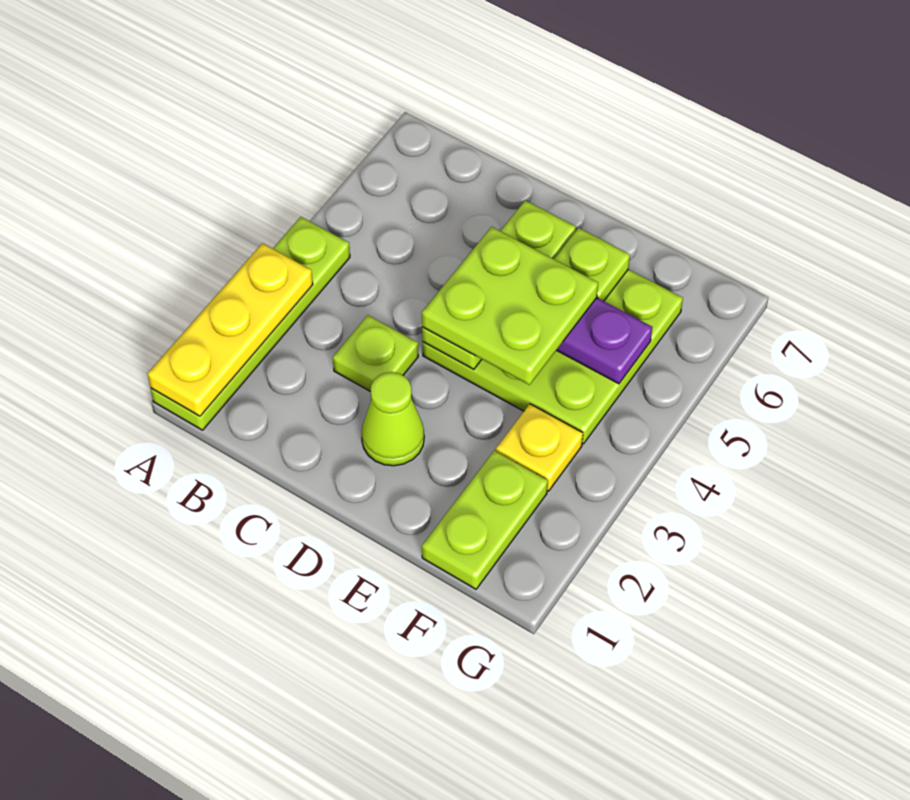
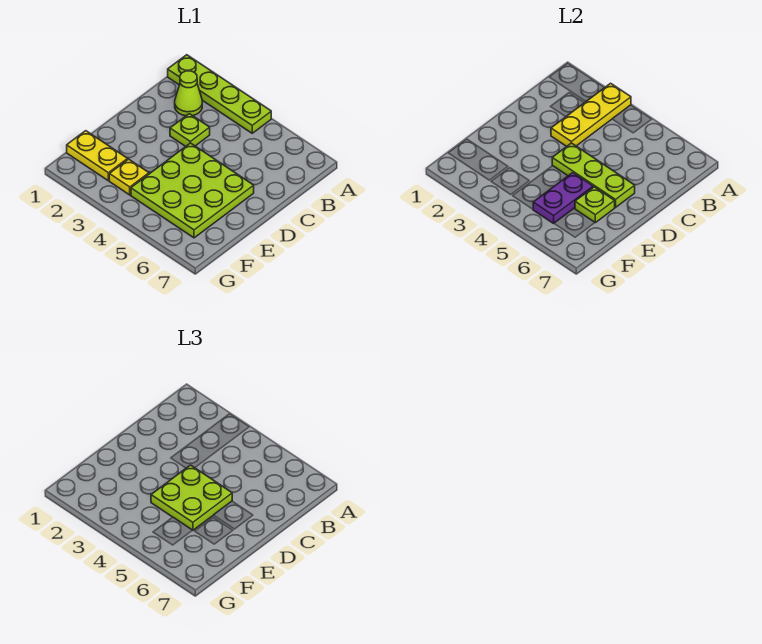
yellow 1x3 plate [147,243,313,416] -> yellow 1x3 plate turned to [551,83,631,146]
lime 1x1 cone [362,372,424,466] -> lime 1x1 cone moved to [175,71,202,116]
lime 1x2 plate [422,451,548,589] -> yellow 1x2 plate [67,131,128,181]

